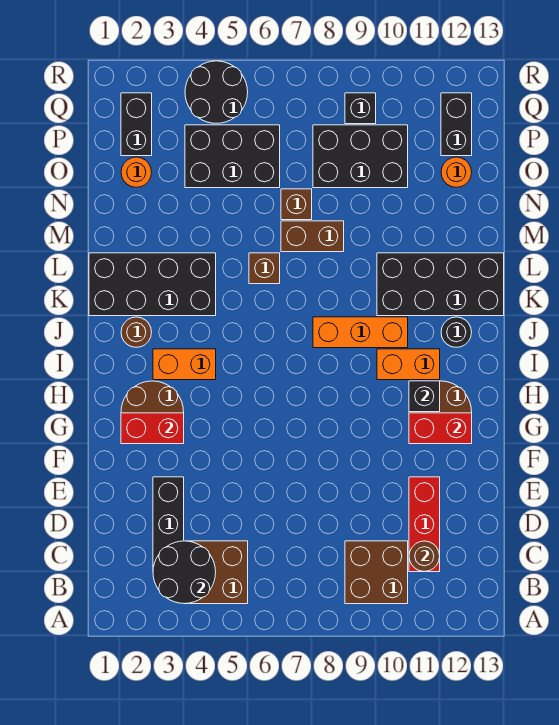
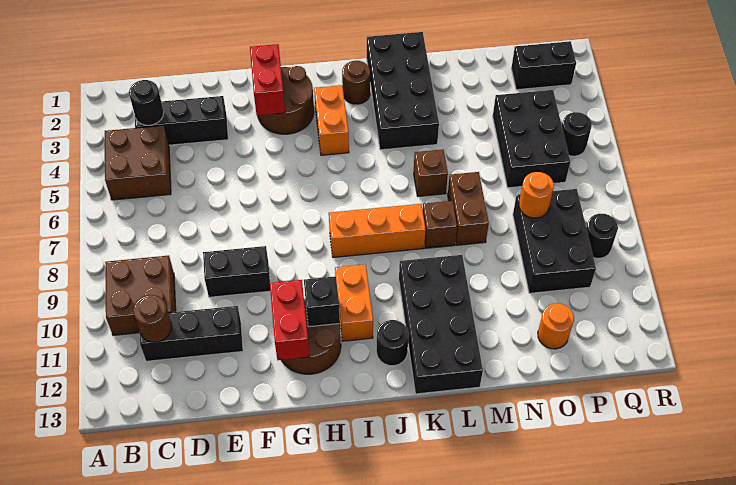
black 2x2 round brick [153,541,216,604] -> black 1x1 round brick [129,80,164,125]
red 1x3 brick [409,477,440,572] -> black 1x3 brick [140,306,243,361]
orange 1x3 brick [313,317,408,348] -> orange 1x3 brick turned to [329,204,426,257]
brown 1x1 brick [281,189,312,220] -> brown 1x1 brick moved to [423,201,457,248]
orange 1x1 round brick [121,157,152,187] -> orange 1x1 round brick moved to [519,172,554,218]
black 1x2 brick [441,93,472,156] -> black 1x2 brick moved to [203,246,270,297]
black 2x2 round brick [185,61,248,123] -> black 1x1 round brick [562,112,592,156]
black 1x1 brick [345,93,376,124] -> black 1x1 round brick [586,213,618,258]

